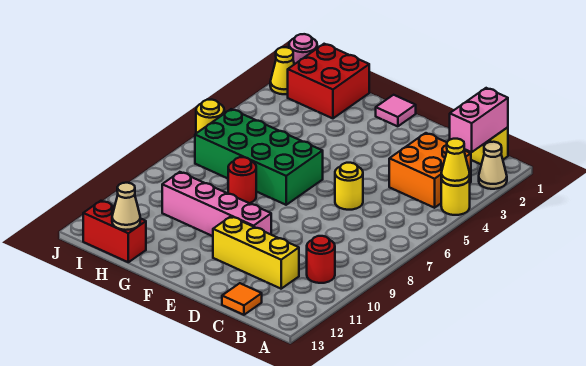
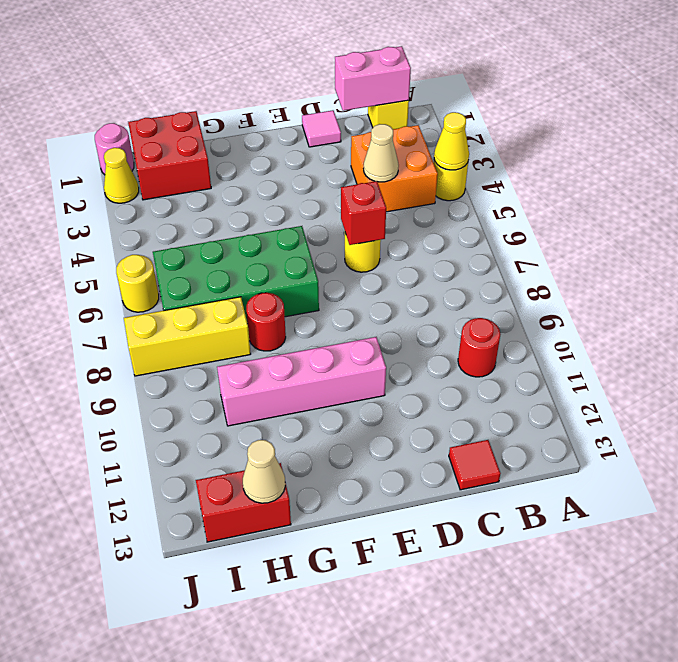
tan 1x1 cone [479,142,507,189] -> tan 1x1 cone moved to [364,124,399,182]
pink 1x2 brick [450,88,508,152] -> pink 1x2 brick turned to [335,46,411,111]
yellow 1x3 brick [213,216,299,289] -> yellow 1x3 brick moved to [124,297,251,376]
orange 1x1 tile [222,283,262,315] -> red 1x1 tile [449,440,501,490]
none -> red 1x1 brick [341,181,386,245]
pink 1x1 tile [376,95,416,126] -> pink 1x1 tile moved to [302,110,341,147]

